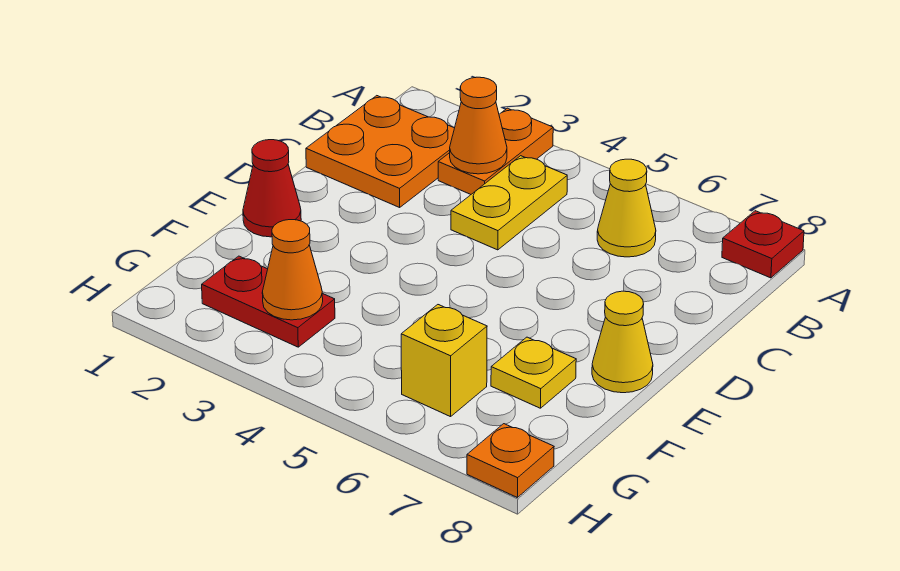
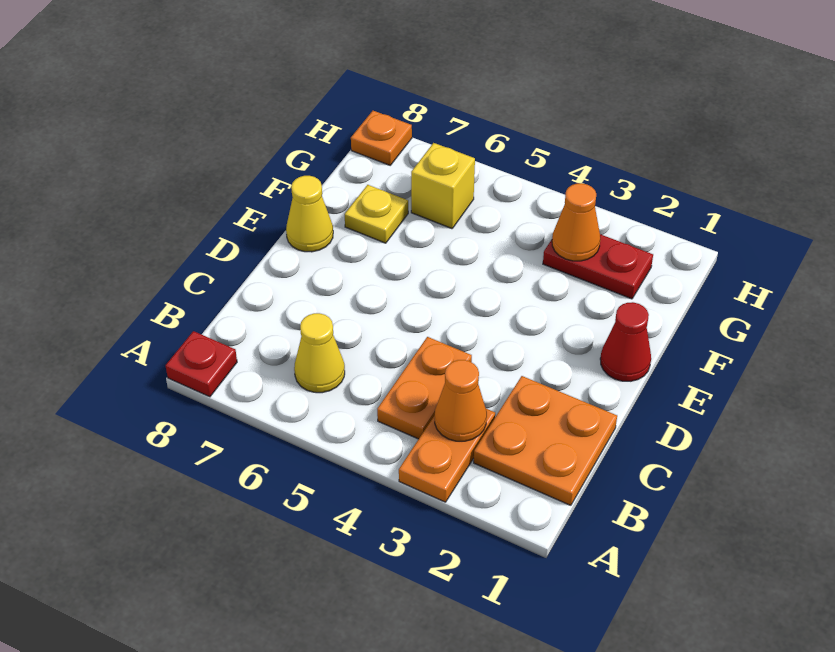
yellow 1x2 plate [451,156,567,250] -> orange 1x2 plate [377,337,472,439]

